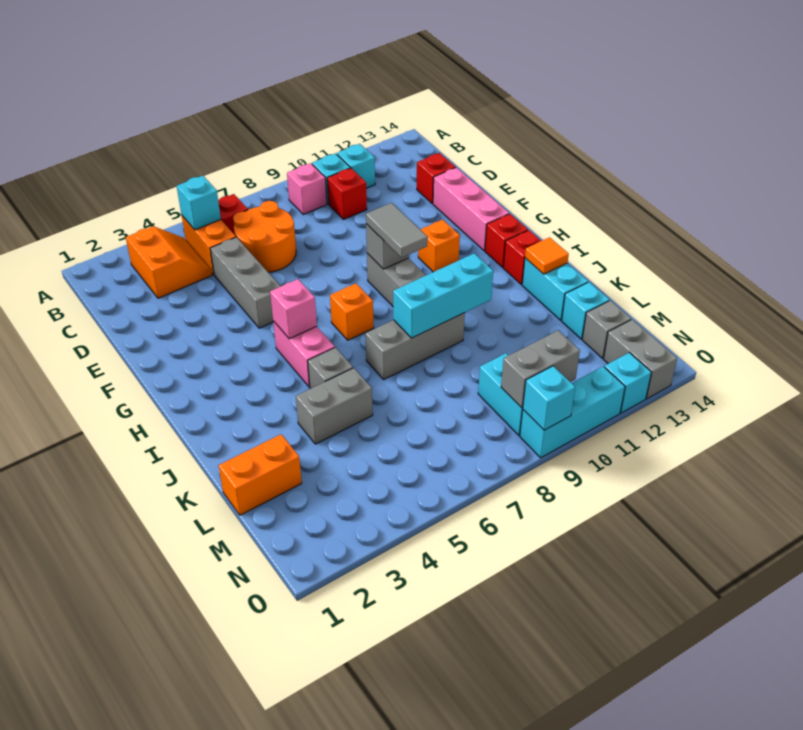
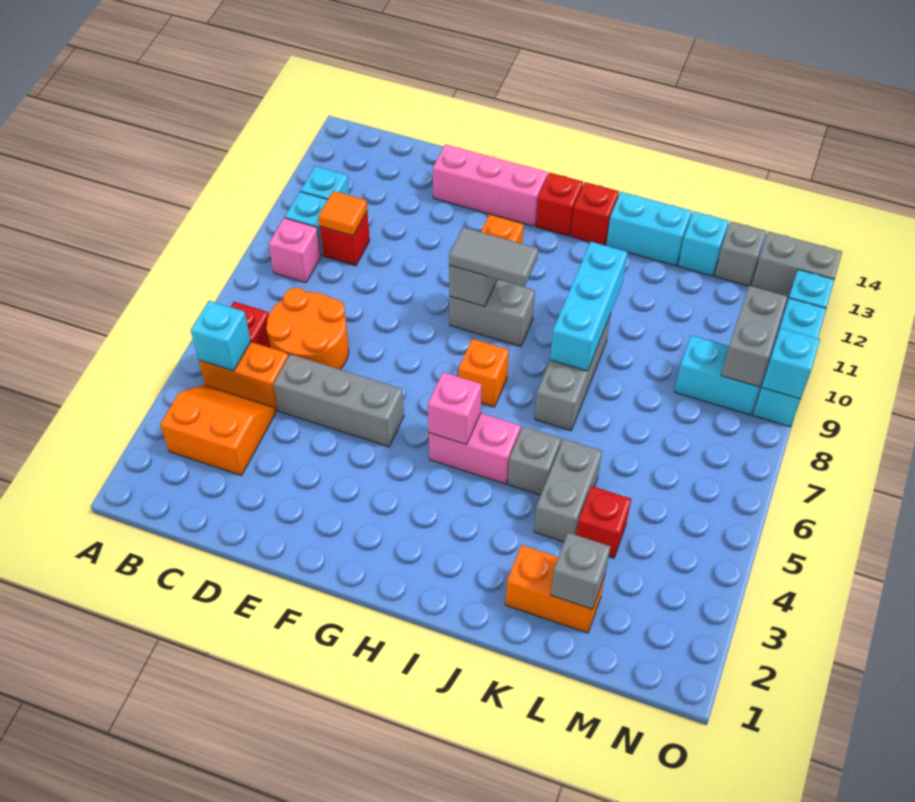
red 1x1 brick [417,153,456,204] -> red 1x1 brick moved to [577,486,631,558]
orange 1x1 tile [525,237,569,274] -> orange 1x1 tile moved to [318,191,367,236]
orange 1x2 brick [219,434,302,515] -> orange 1x2 brick turned to [505,545,605,633]
none -> grey 1x1 brick [551,533,611,609]

